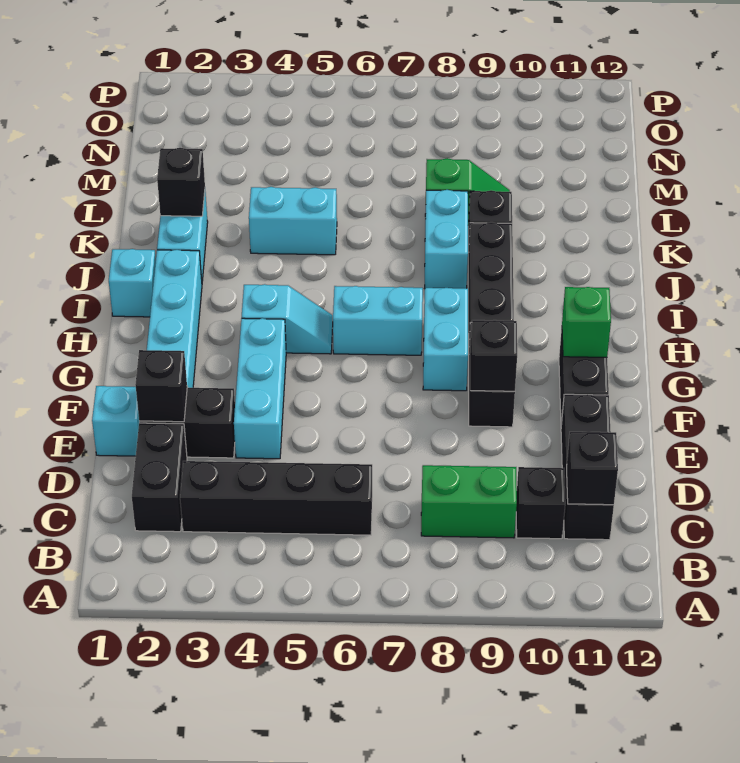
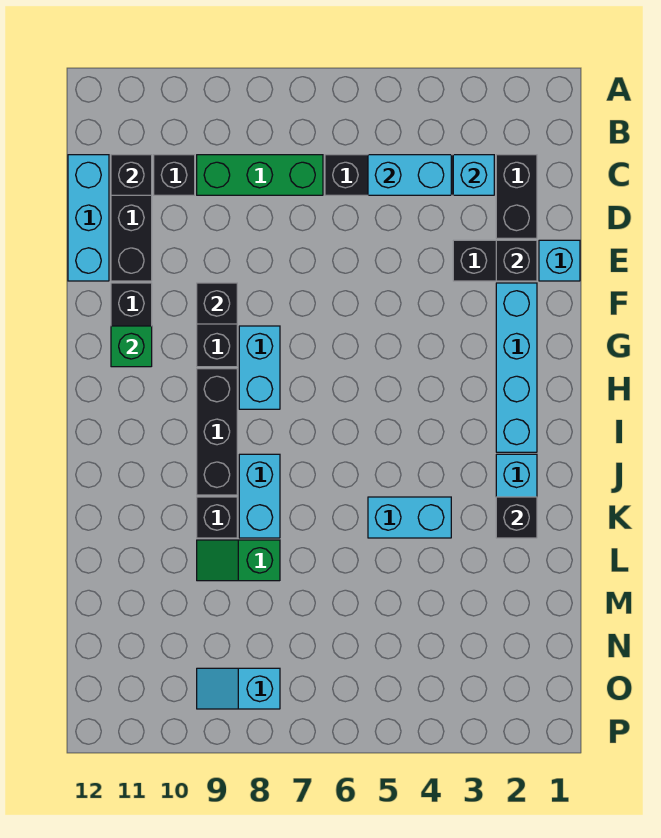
green 1x2 brick [421,465,517,538] -> green 1x3 brick [197,155,323,195]
cyan 1x3 brick [234,318,286,459] -> cyan 1x3 brick moved to [68,155,109,281]
cyan 1x2 slope [242,284,333,354] -> cyan 1x2 slope moved to [197,668,280,709]
cyan 1x2 brick [333,286,423,355] -> cyan 1x2 brick moved to [368,155,451,195]
cyan 1x1 brick [109,249,156,317] -> cyan 1x1 brick moved to [453,155,494,195]

